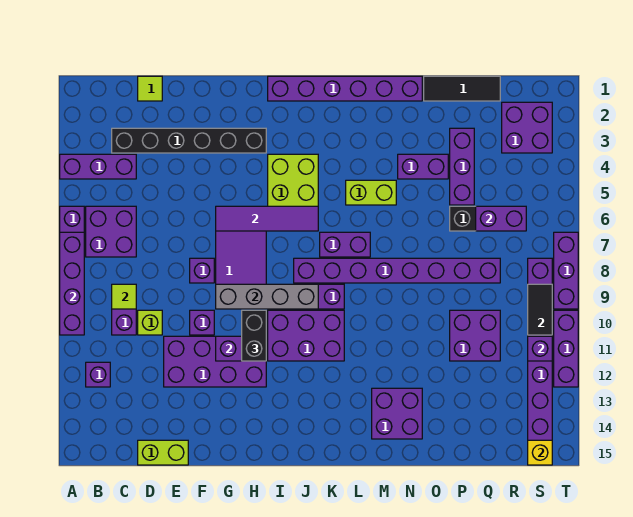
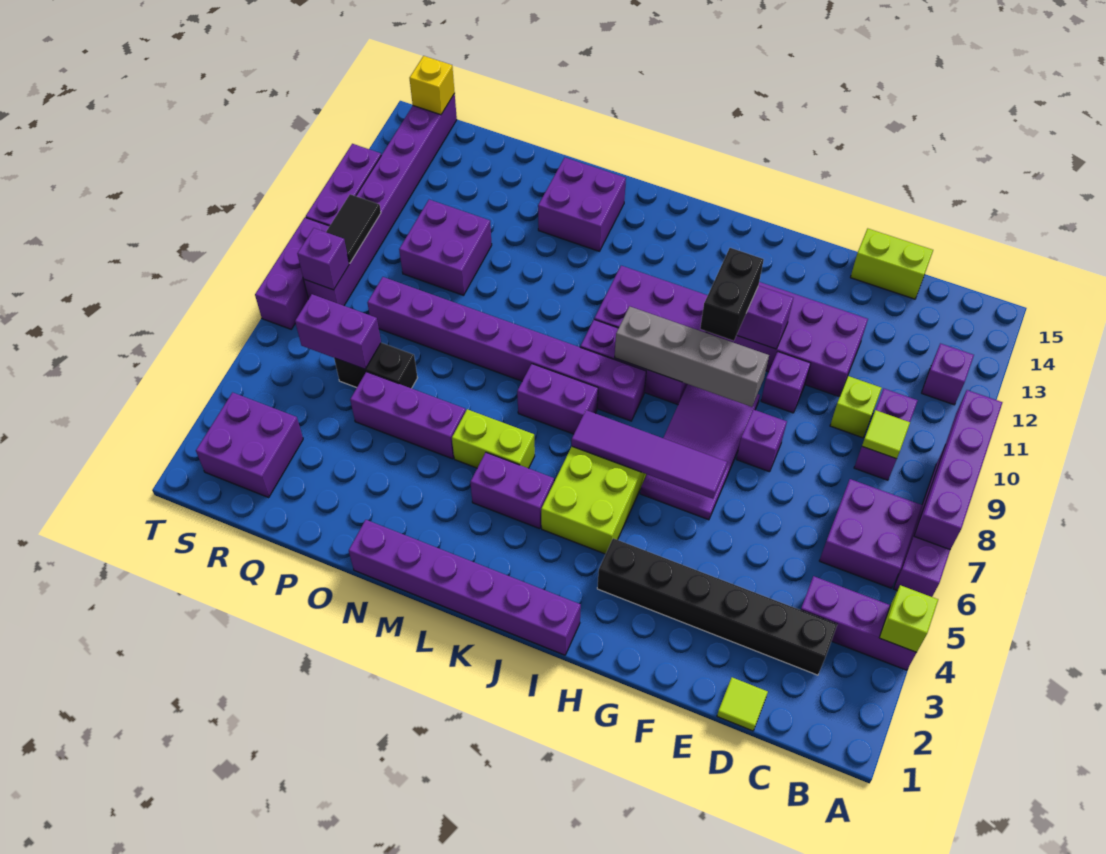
none -> lime 1x1 brick [879,585,938,652]
purple 1x2 brick [398,154,448,179] -> purple 1x2 brick moved to [470,453,554,529]
black 1x3 tile [424,76,500,101] -> none
purple 1x3 brick [450,128,474,205] -> purple 1x3 brick turned to [350,372,466,459]
purple 1x1 brick [528,336,552,361] -> purple 1x1 brick moved to [297,228,349,290]

